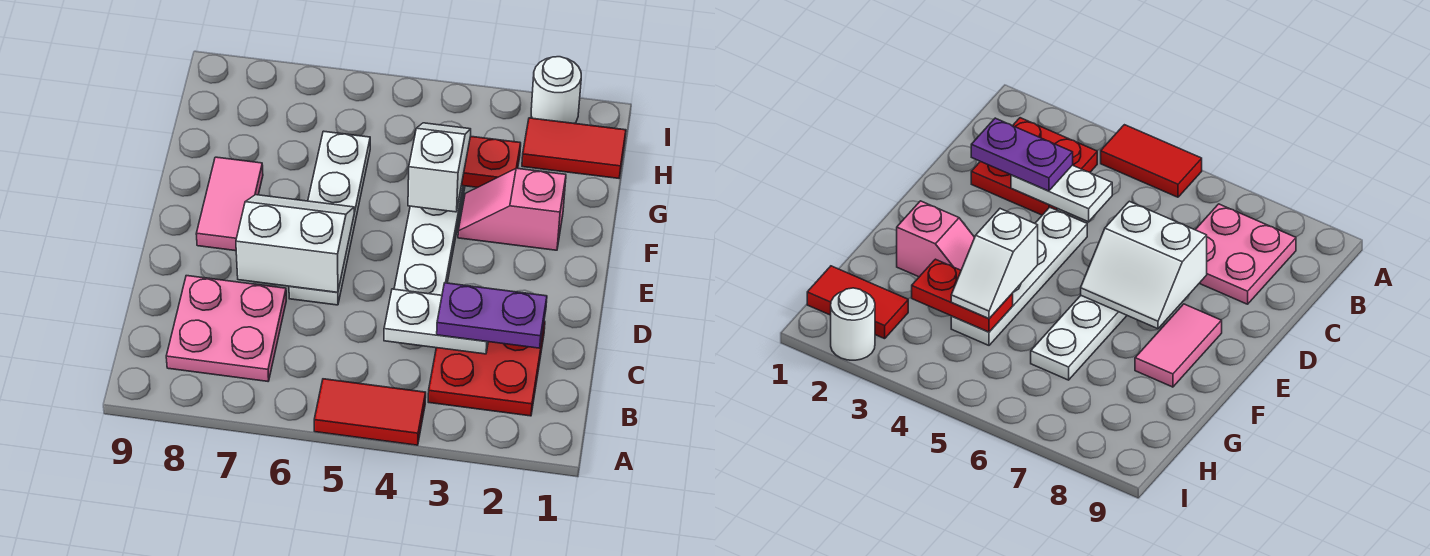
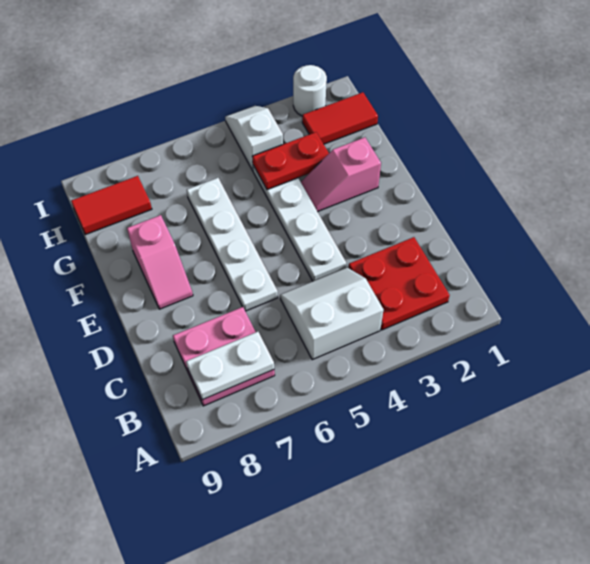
red 1x2 tile [314,379,426,445] -> red 1x2 tile moved to [71,176,152,235]
purple 1x2 plate [437,283,547,348] -> none
white 1x2 plate [384,289,488,354] -> white 1x2 plate moved to [186,332,274,400]
white 2x2 slope [236,195,354,292] -> white 2x2 slope moved to [280,268,384,360]
pink 1x2 tile [196,157,263,251] -> pink 1x2 slope [127,215,193,309]
white 1x2 slope [408,123,471,212] -> white 1x2 slope moved to [225,106,283,171]

